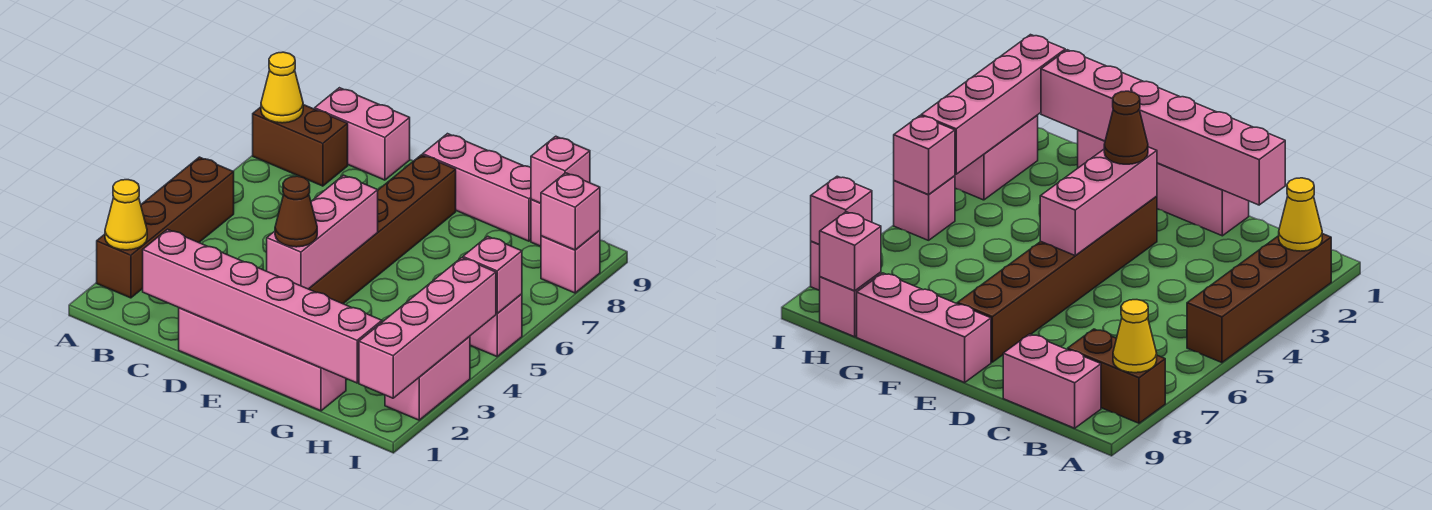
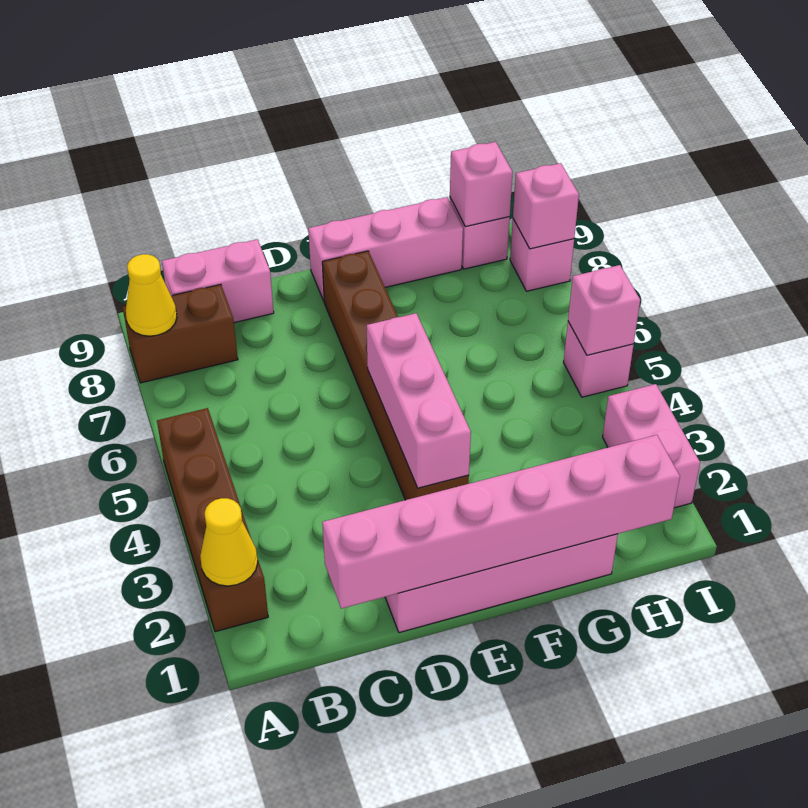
brown 1x1 cone [275,176,317,247] -> none
pink 1x4 brick [359,258,496,398] -> none

